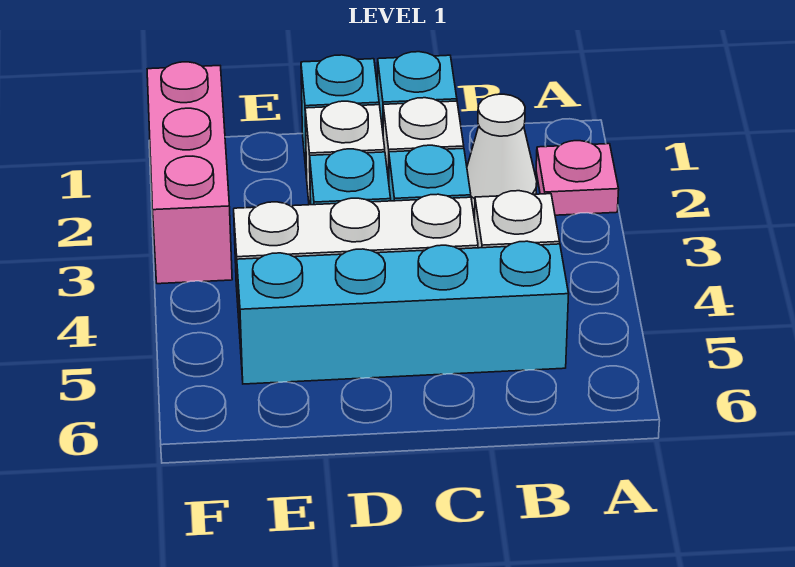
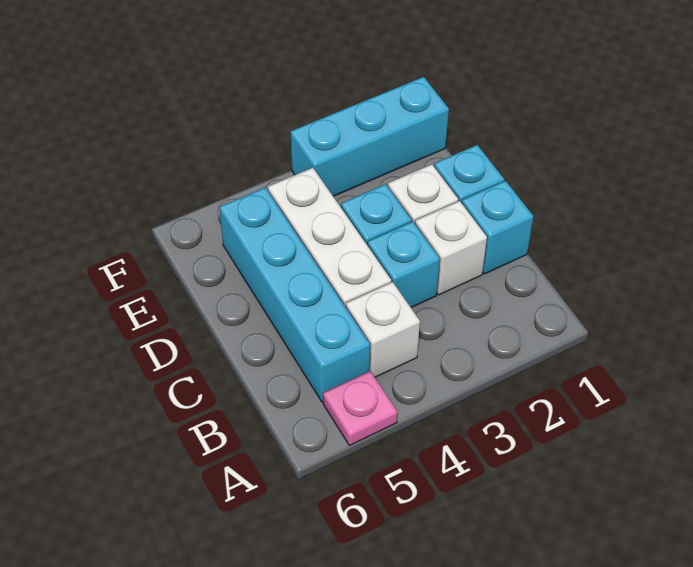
pink 1x1 plate [536,141,619,215] -> pink 1x1 plate moved to [323,371,397,445]
white 1x1 cone [467,94,537,211] -> none
pink 1x3 brick [147,62,232,284] -> cyan 1x3 brick [291,77,449,196]

